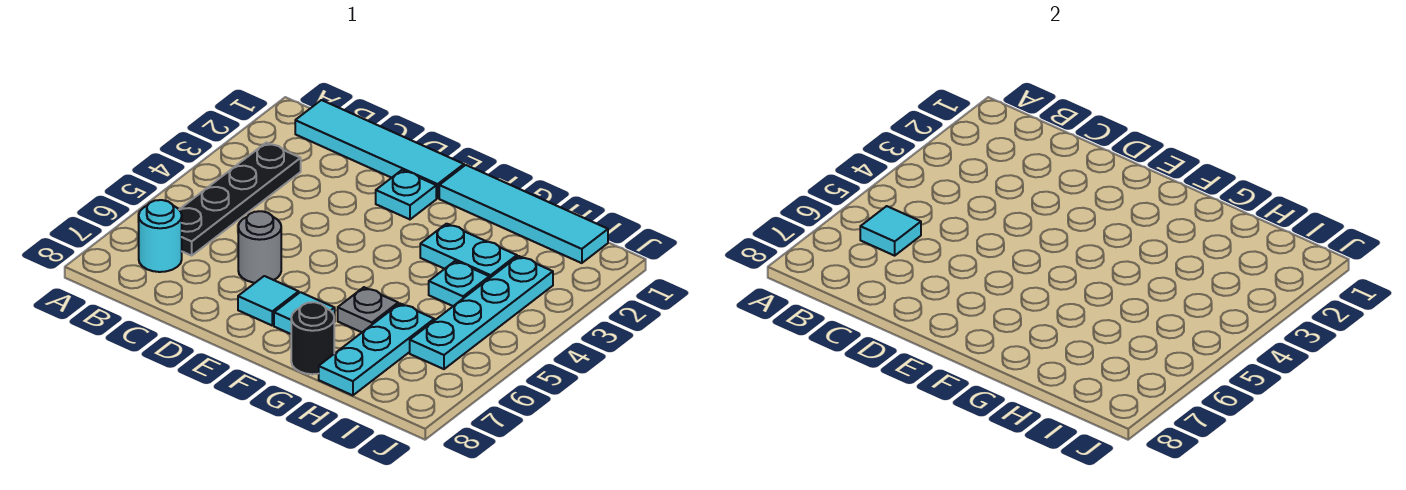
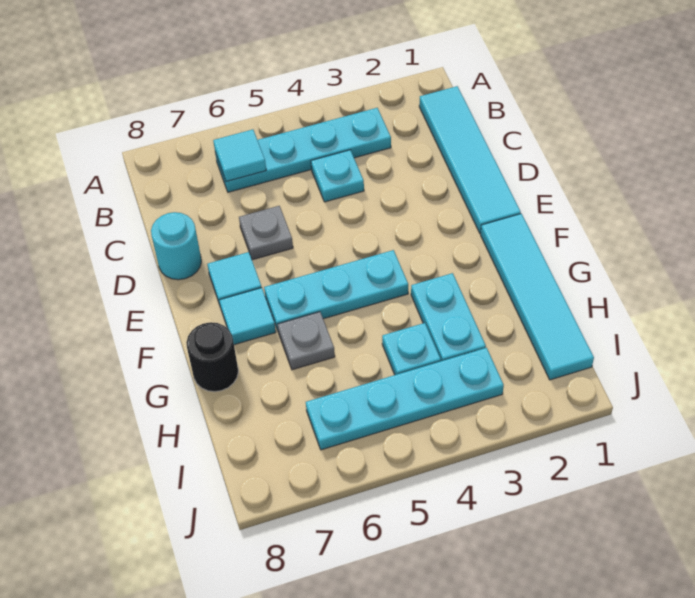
black 1x4 plate [179,143,301,256] -> cyan 1x4 plate [215,108,391,192]
cyan 1x1 round brick [139,200,182,272] -> cyan 1x1 round brick moved to [151,212,201,280]
grey 1x1 round brick [238,211,281,283] -> grey 1x1 plate [239,206,293,260]
cyan 1x1 plate [376,170,436,219] -> cyan 1x1 plate moved to [311,150,364,202]
cyan 1x3 plate [319,304,434,395] -> cyan 1x3 plate moved to [264,250,408,331]

